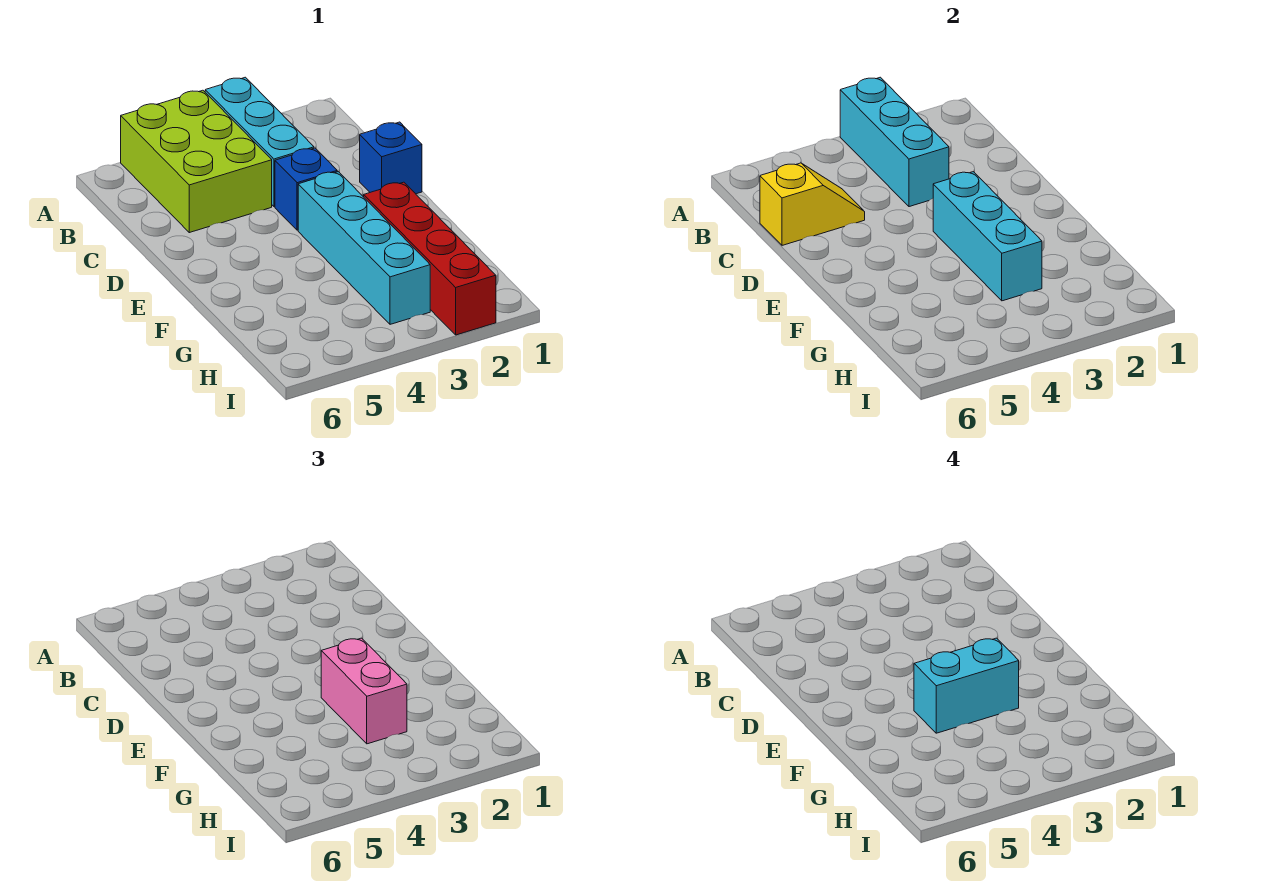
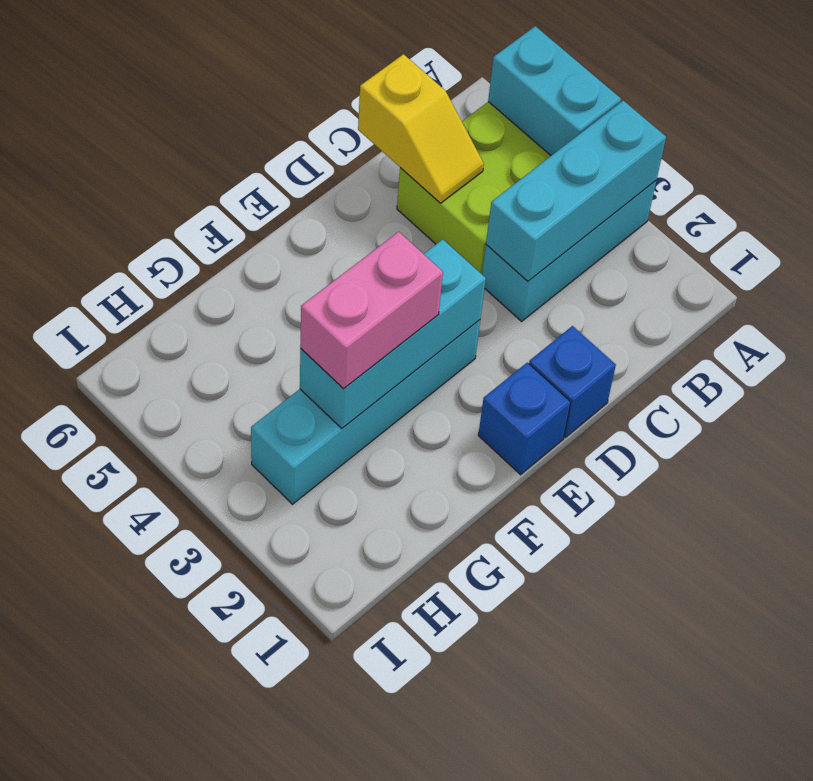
blue 1x1 brick [275,148,337,230] -> blue 1x1 brick moved to [478,362,571,475]
red 1x4 brick [364,182,496,335] -> none
cyan 1x2 brick [914,638,1019,733] -> cyan 1x2 brick moved to [488,26,621,156]

